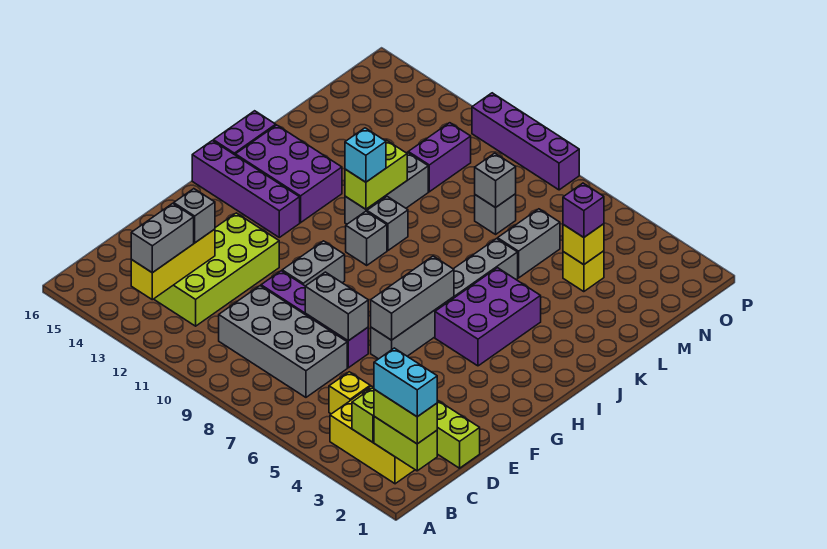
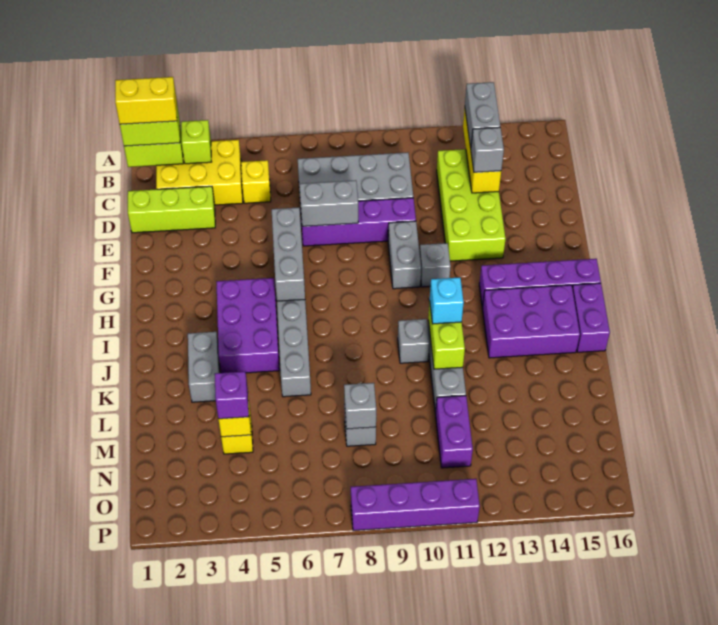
cyan 1x2 brick [374,348,437,417] -> yellow 1x2 brick [115,77,177,124]
grey 1x1 brick [346,211,387,265] -> grey 1x1 brick moved to [420,243,451,287]
grey 1x2 brick [498,209,560,278] -> grey 1x2 brick moved to [188,332,220,402]

